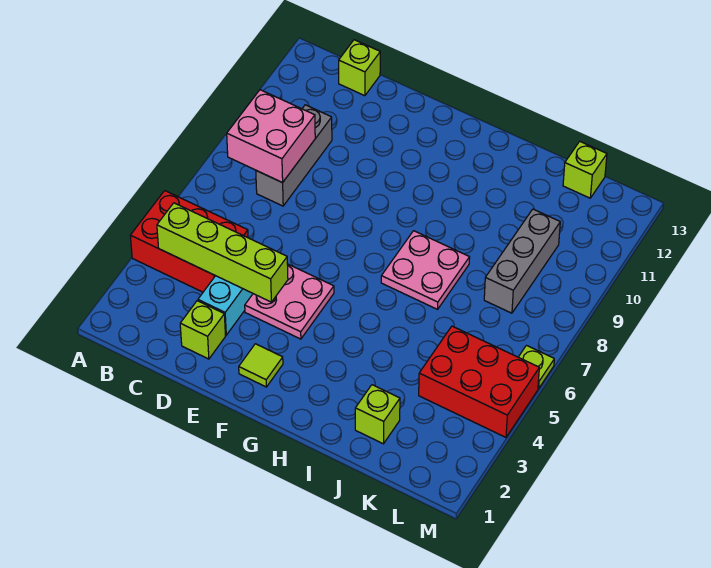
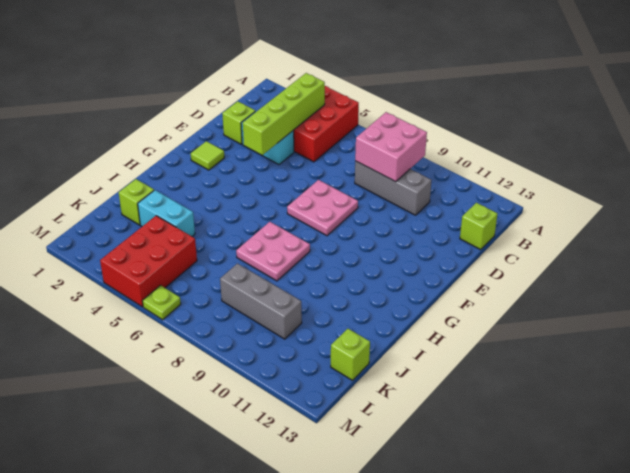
pink 2x2 plate [245,264,334,339] -> pink 2x2 plate moved to [287,180,358,236]
none -> cyan 1x2 brick [138,190,195,236]

